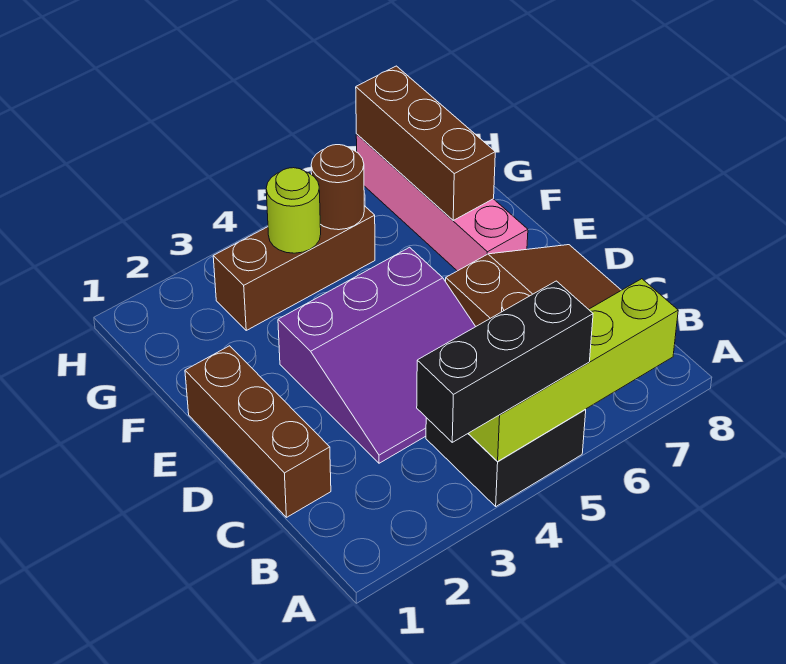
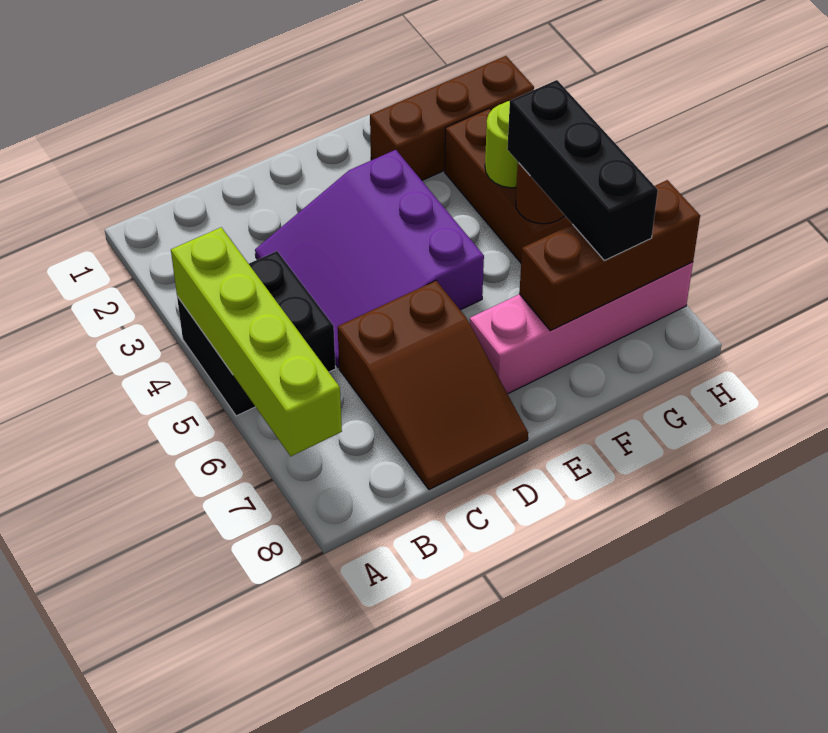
black 1x3 brick [417,281,593,442] -> black 1x3 brick moved to [507,80,658,260]
brown 1x3 brick [185,346,331,517] -> brown 1x3 brick moved to [370,56,534,180]

